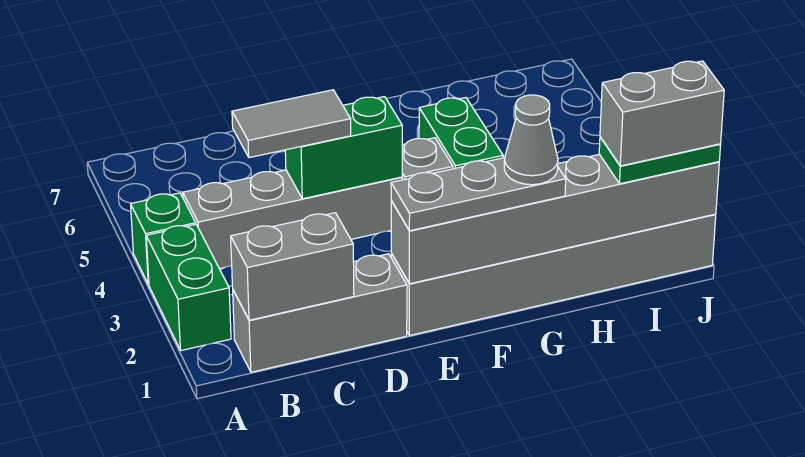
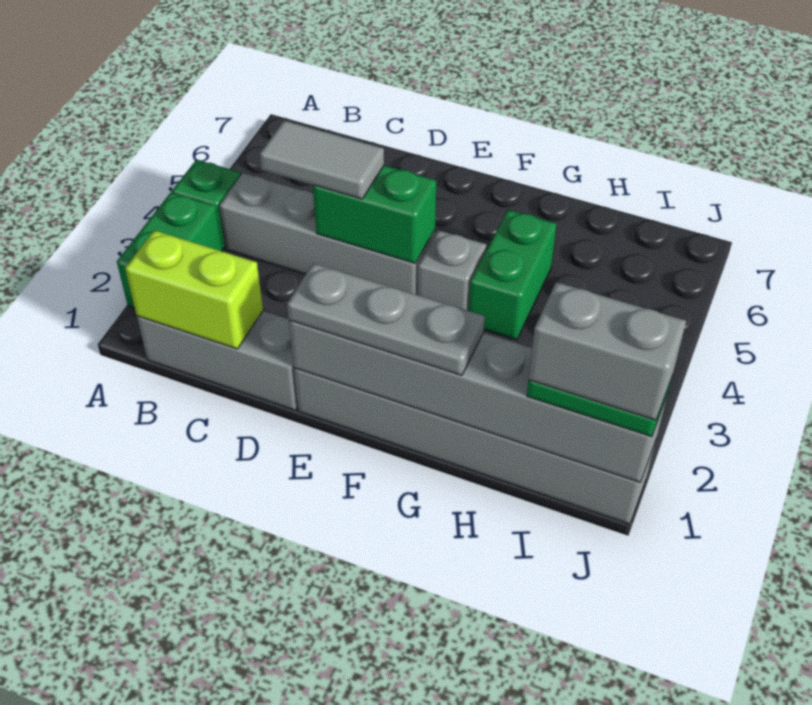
grey 1x2 brick [231,213,354,320] -> lime 1x2 brick [125,230,263,349]
grey 1x1 cone [504,95,558,185] -> none

